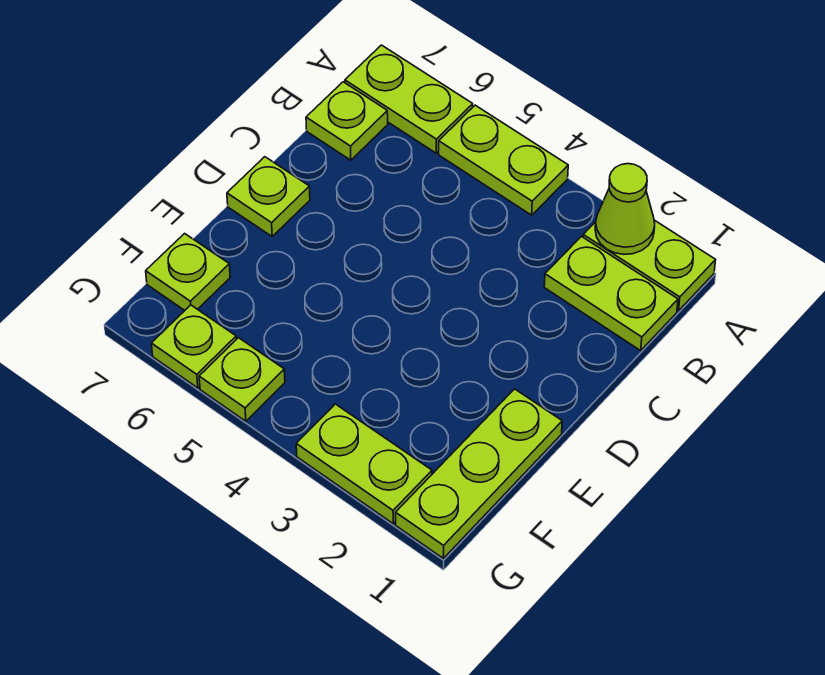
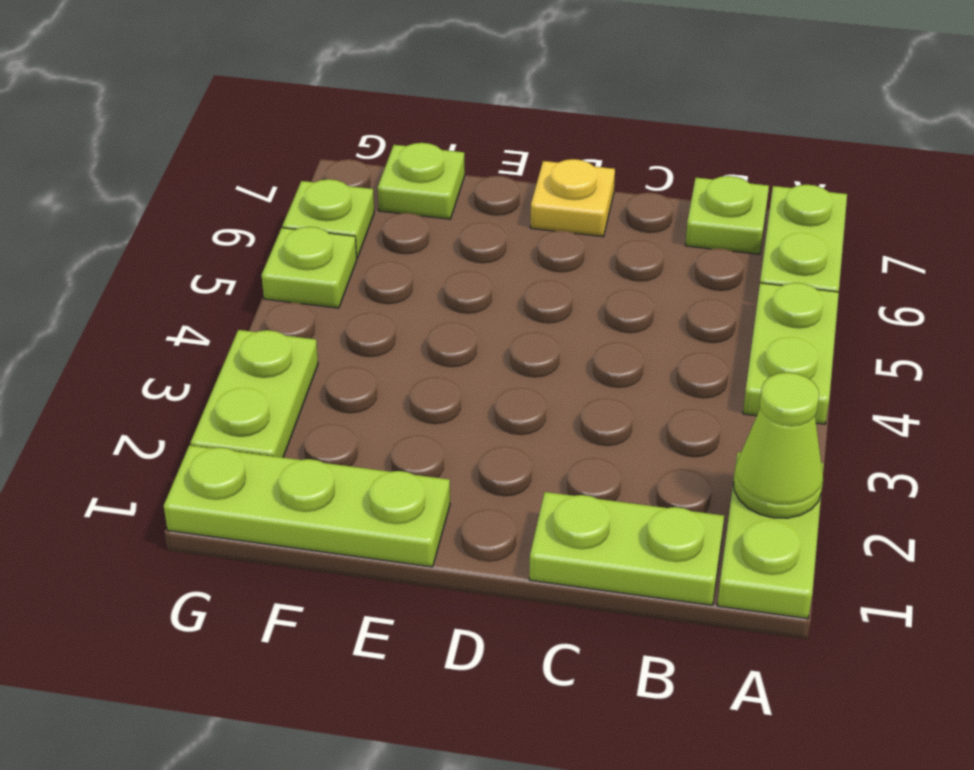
lime 1x2 plate [544,237,678,350] -> lime 1x2 plate turned to [529,492,724,605]
lime 1x1 plate [227,157,310,236] -> yellow 1x1 plate [530,159,615,237]

